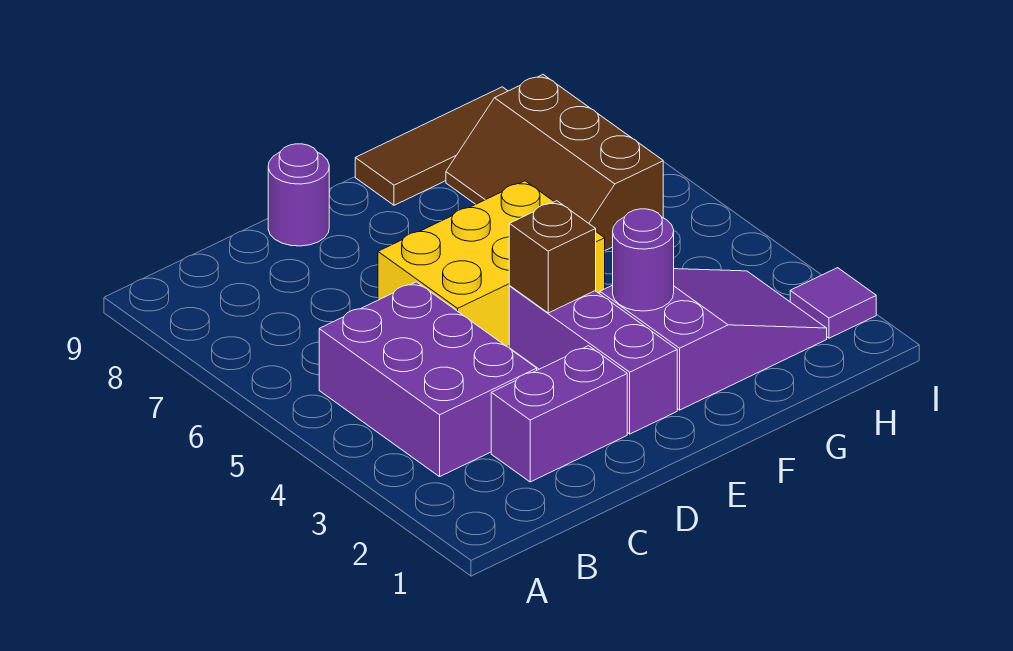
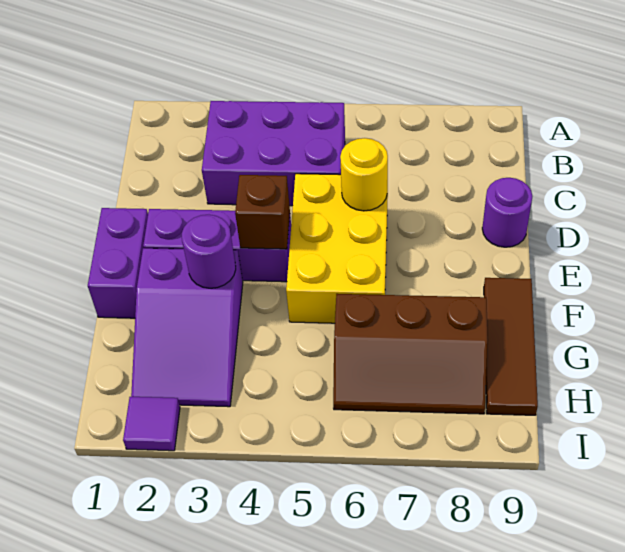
purple 1x2 brick [491,346,627,482] -> purple 1x2 brick moved to [88,208,148,318]
none -> yellow 1x1 round brick [340,138,388,211]
brown 2x3 slope [446,75,663,250] -> brown 2x3 slope turned to [333,294,487,414]

